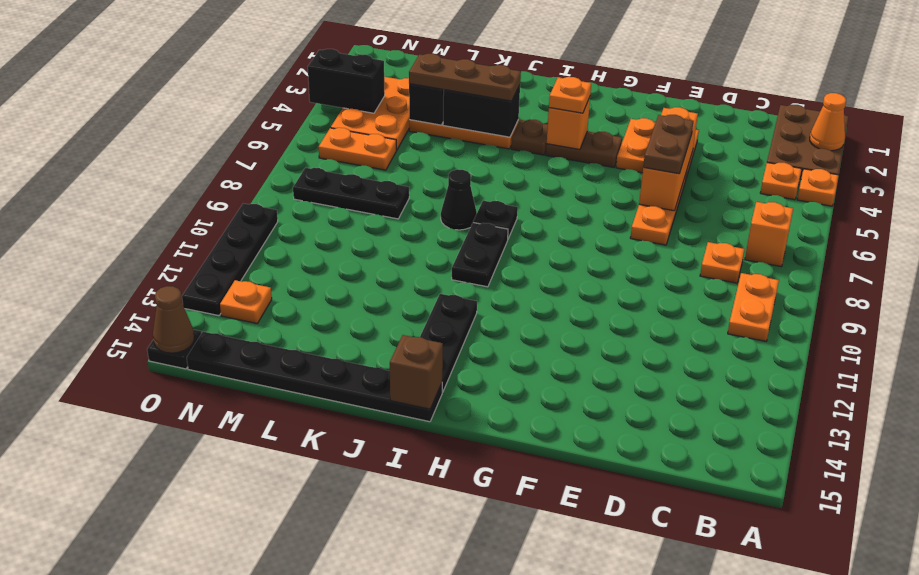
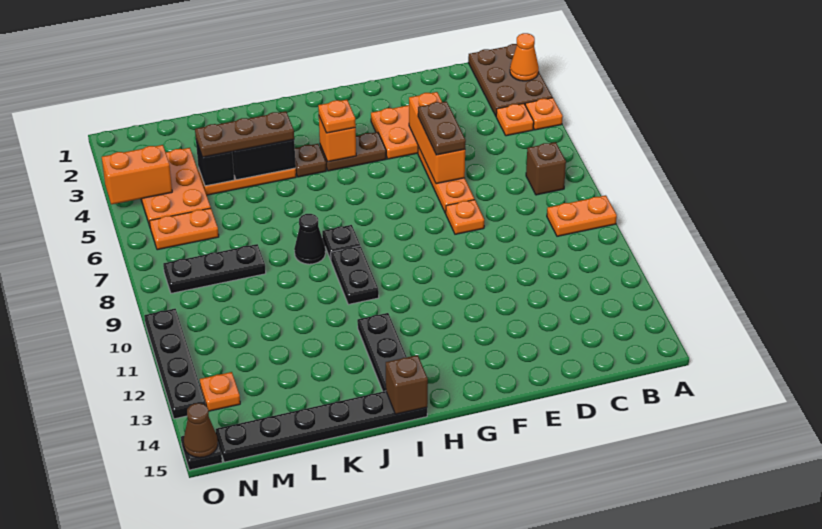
orange 1x1 brick [745,202,793,267] -> brown 1x1 brick [526,142,566,195]
orange 1x2 plate [728,273,779,341] -> orange 1x2 plate turned to [547,195,617,236]
orange 1x1 plate [700,242,745,283] -> orange 1x1 plate moved to [445,200,484,234]
black 1x2 brick [308,49,385,113] -> orange 1x2 brick [102,145,172,204]

